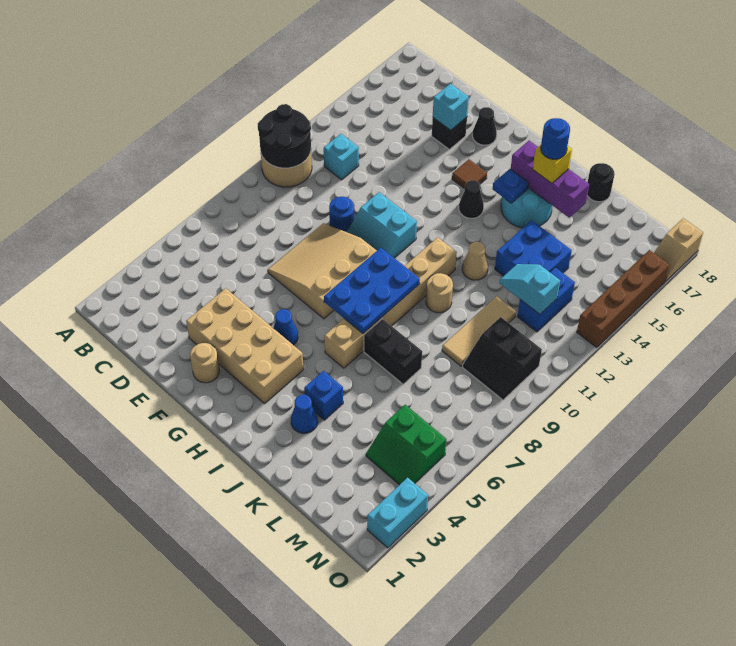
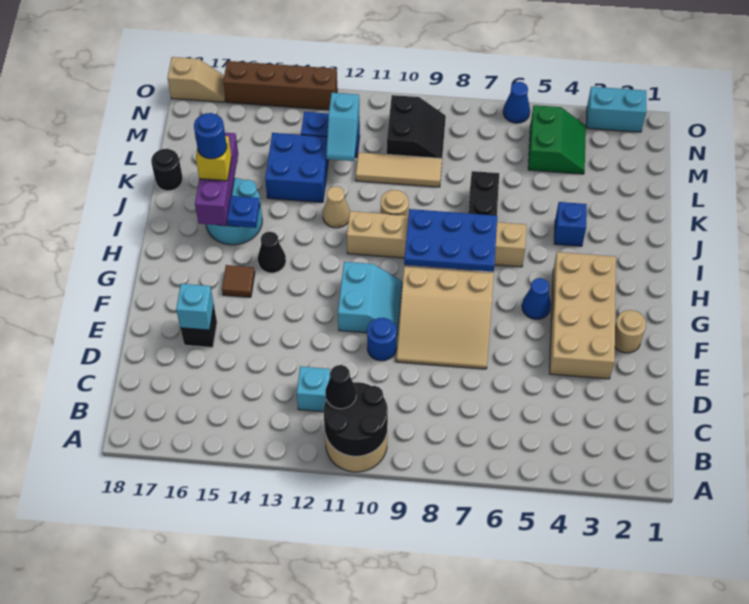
black 1x1 cone [472,107,497,145] -> black 1x1 cone moved to [325,365,356,409]
blue 1x1 cone [291,395,318,433] -> blue 1x1 cone moved to [503,82,530,123]

